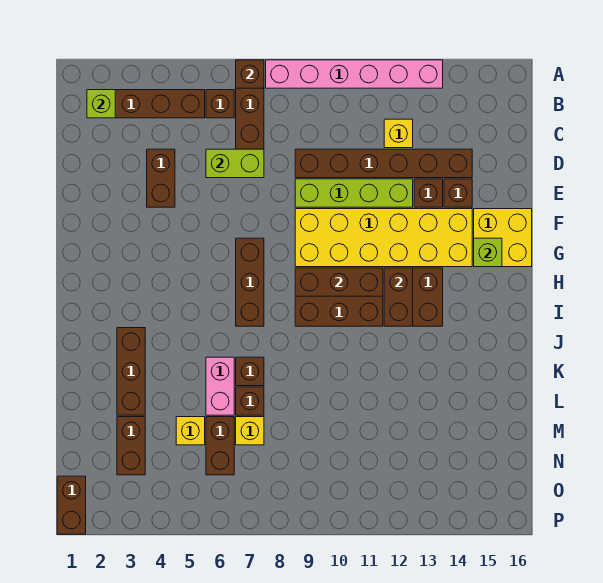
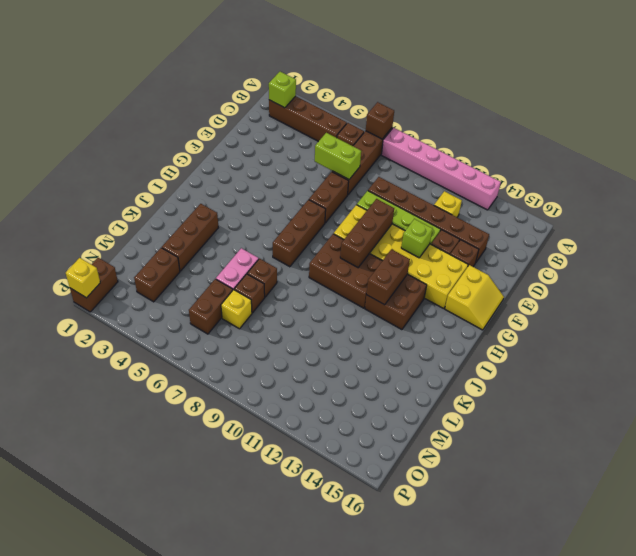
brown 1x2 brick [147,149,175,207] -> brown 1x2 brick moved to [309,172,349,223]
yellow 2x2 brick [474,209,532,267] -> yellow 2x2 slope [445,265,504,330]
lime 1x1 brick [474,238,502,267] -> lime 1x1 brick moved to [401,219,433,258]
brown 1x3 brick [295,268,383,296] -> brown 1x3 brick turned to [340,199,394,267]
yellow 1x1 brick [176,417,205,445] -> yellow 1x1 brick moved to [66,258,100,298]

